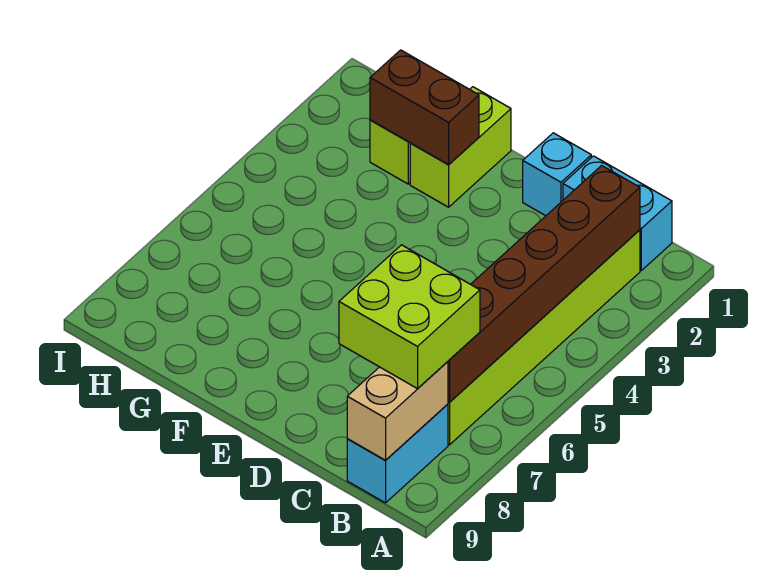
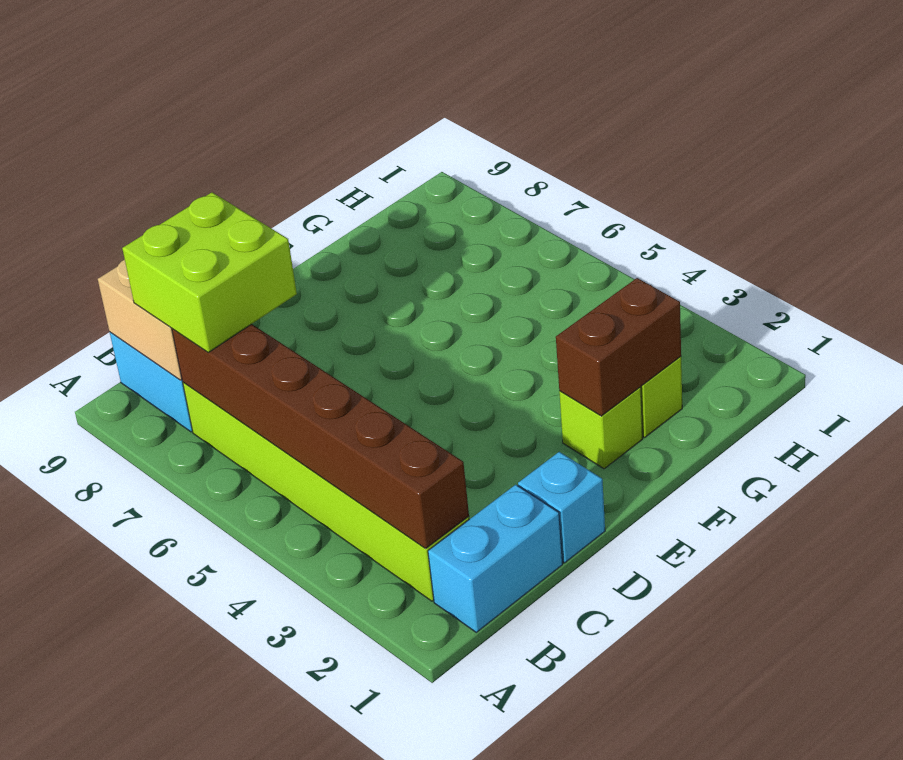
lime 1x2 brick [410,87,511,207] -> lime 1x1 brick [559,387,643,469]

